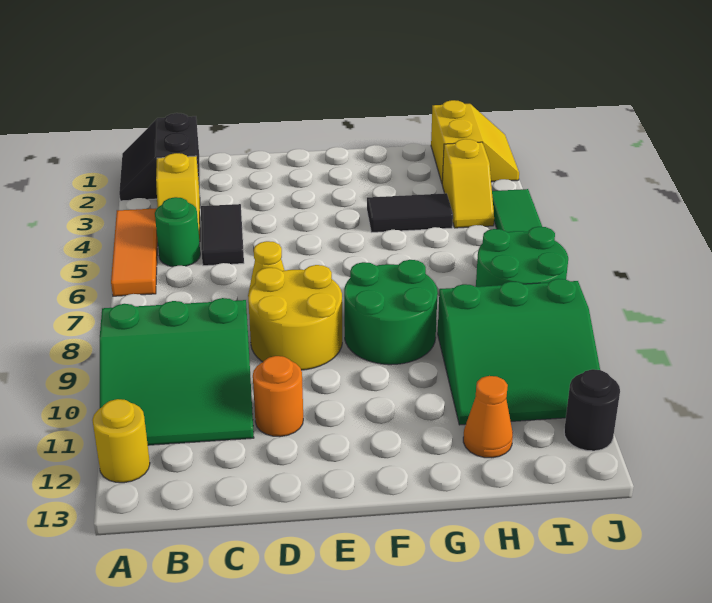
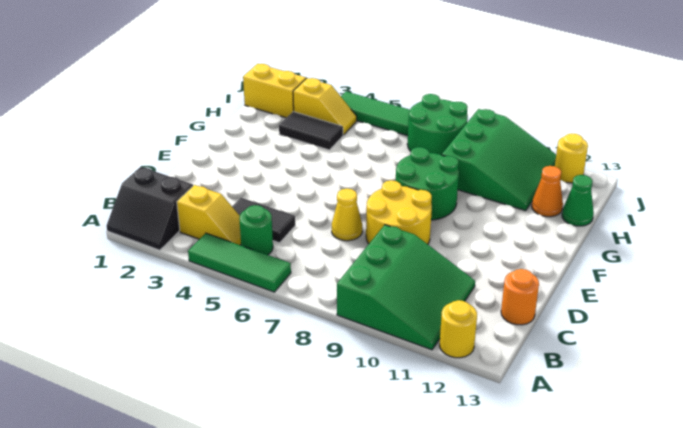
orange 1x3 tile [111,208,158,296] -> green 1x3 tile [188,233,291,292]
orange 1x1 round brick [253,356,303,437] -> orange 1x1 round brick moved to [501,269,539,325]
black 1x2 tile [367,193,453,232] -> black 1x2 tile turned to [279,112,343,150]
none -> green 1x1 cone [562,175,594,226]
black 1x1 round brick [564,369,620,451] -> yellow 1x1 round brick [555,134,588,183]

